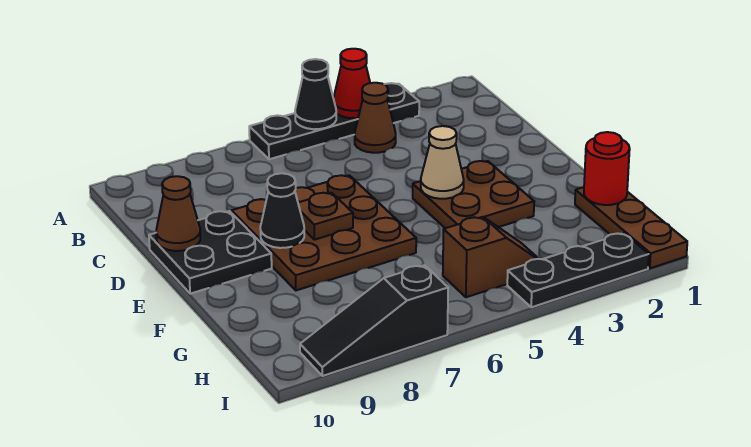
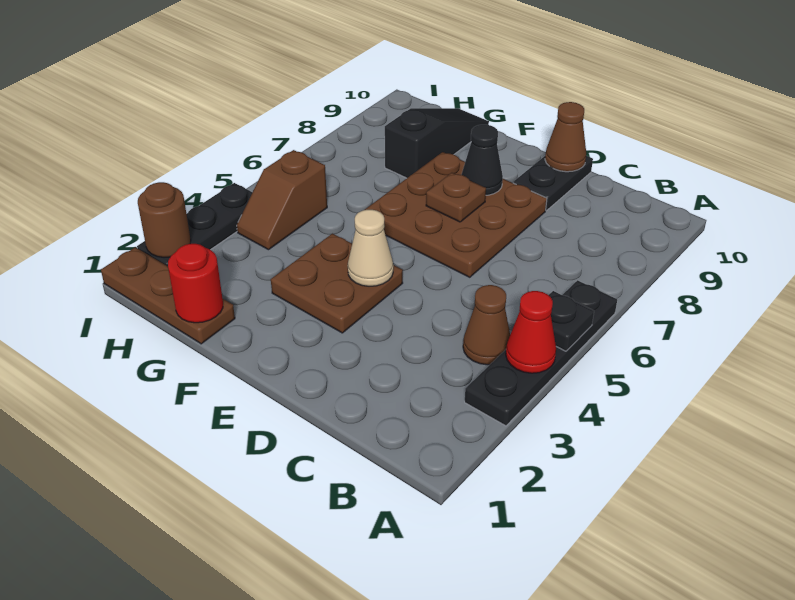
black 1x1 cone [295,59,336,129] -> black 1x1 plate [549,291,594,351]
black 2x2 plate [149,211,272,294] -> black 1x2 plate [513,156,593,211]
none -> brown 1x1 round brick [138,182,191,257]
black 1x3 slope [300,265,448,376] -> black 1x3 slope moved to [385,108,489,178]

